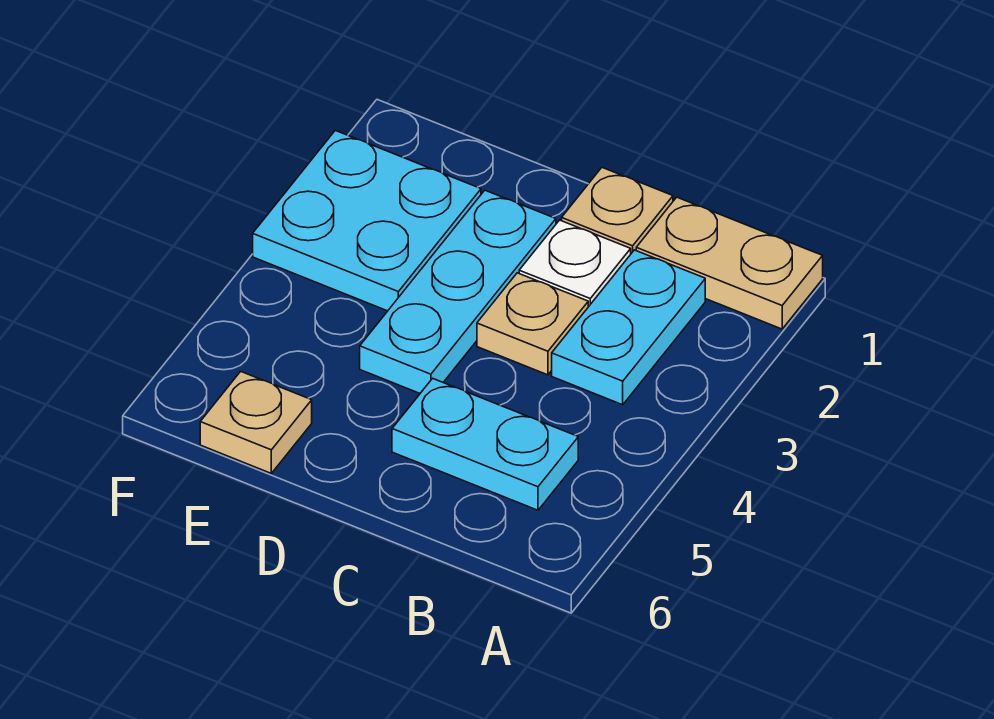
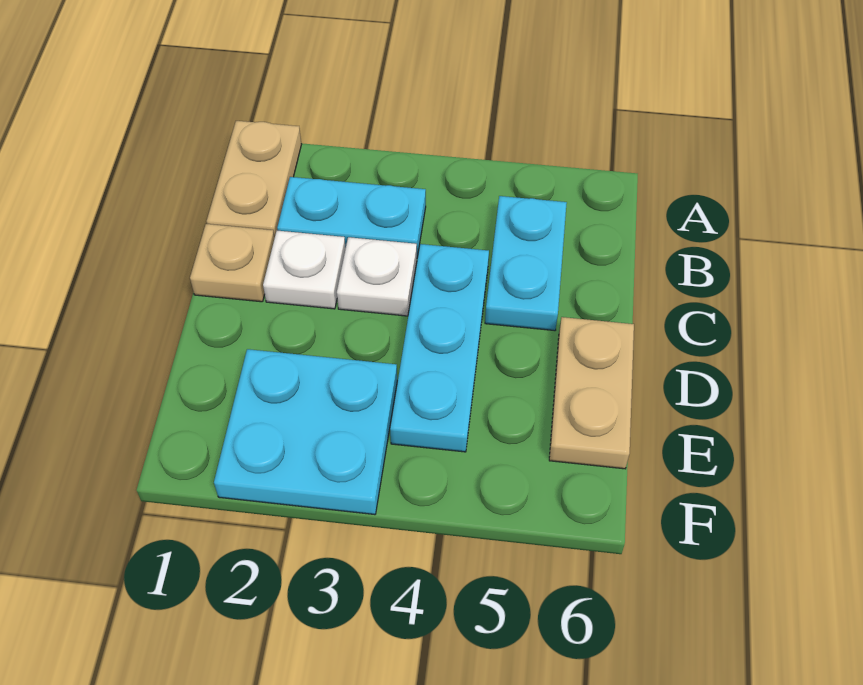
tan 1x1 plate [477,273,588,375] -> white 1x1 plate [337,237,417,316]
cyan 1x3 plate [360,190,556,393] -> cyan 1x3 plate turned to [390,244,489,452]
tan 1x1 plate [200,371,312,473] -> tan 1x2 plate [549,317,634,469]

